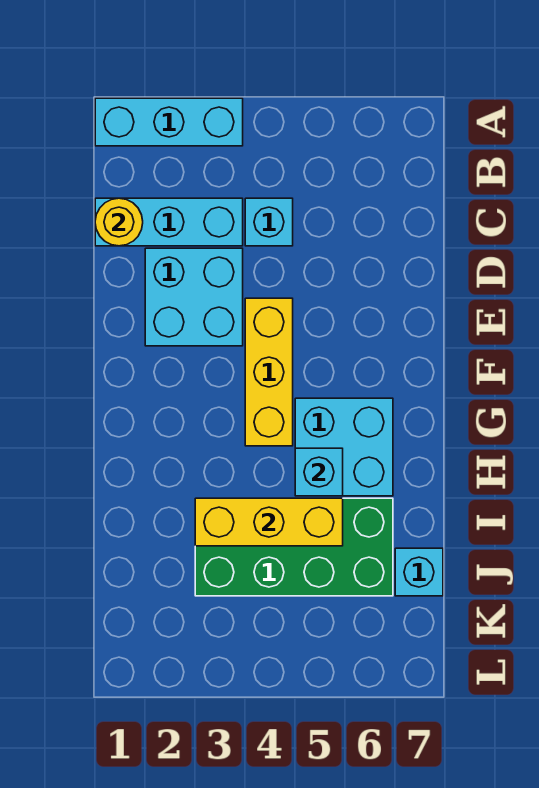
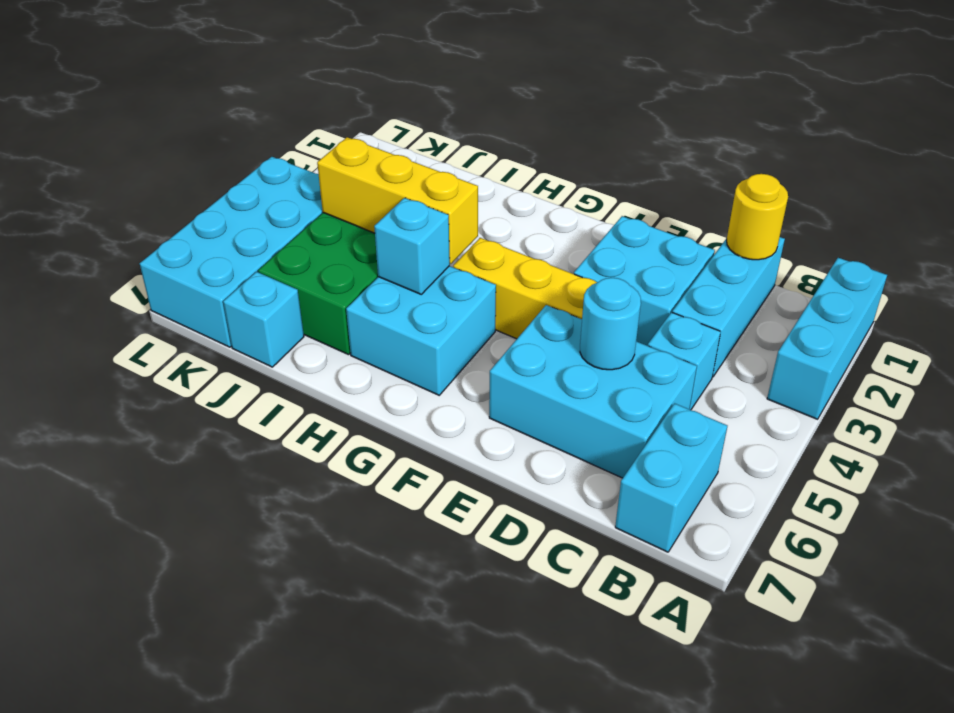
none -> cyan 1x2 brick [615,403,727,552]
none -> cyan 2x3 brick [489,305,697,478]
none -> cyan 1x1 round brick [580,278,641,370]
yellow 1x3 brick [195,498,343,546] -> yellow 1x3 brick turned to [317,137,478,264]
none -> cyan 2x4 brick [140,157,323,347]

